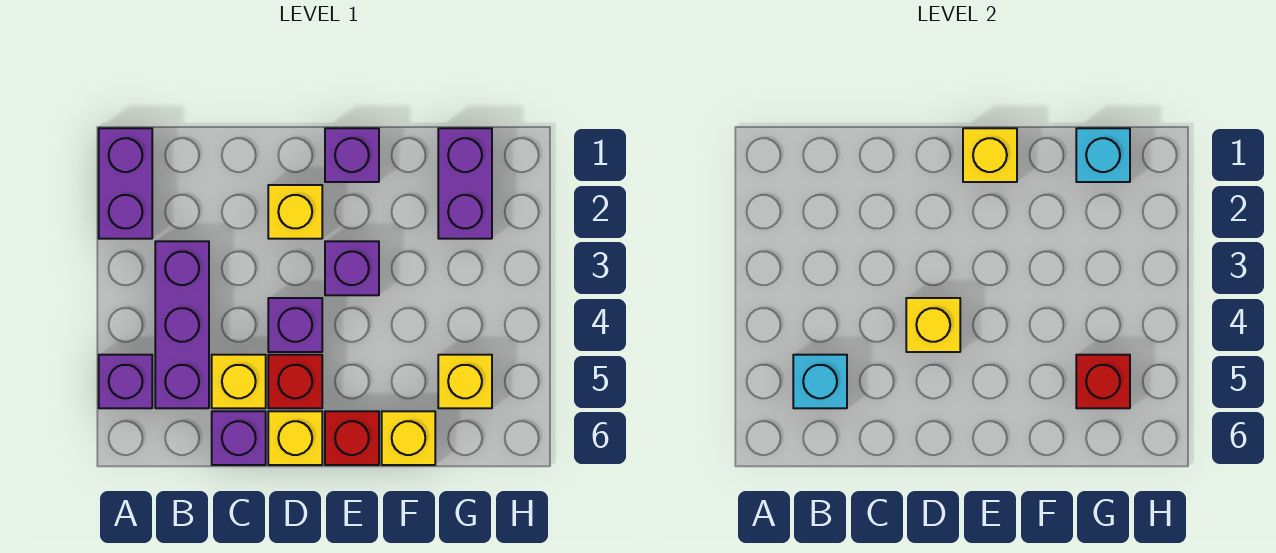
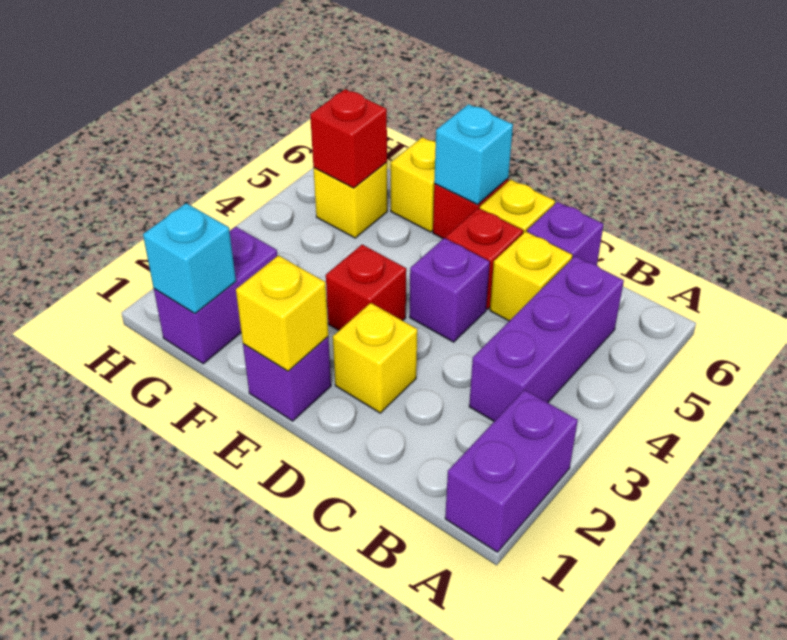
purple 1x1 brick [99,355,152,408] -> none
cyan 1x1 brick [793,355,847,408] -> cyan 1x1 brick moved to [434,104,513,205]
yellow 1x1 brick [906,298,960,352] -> none
purple 1x1 brick [325,241,379,295] -> red 1x1 brick [326,245,406,330]

